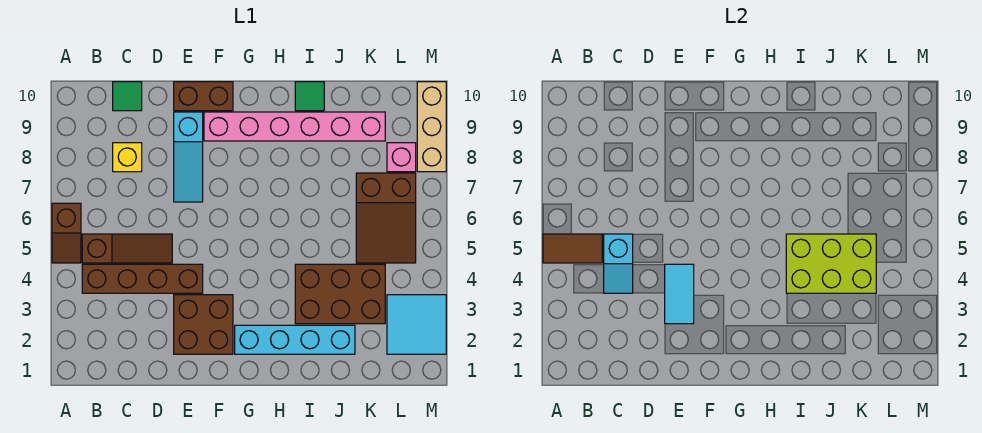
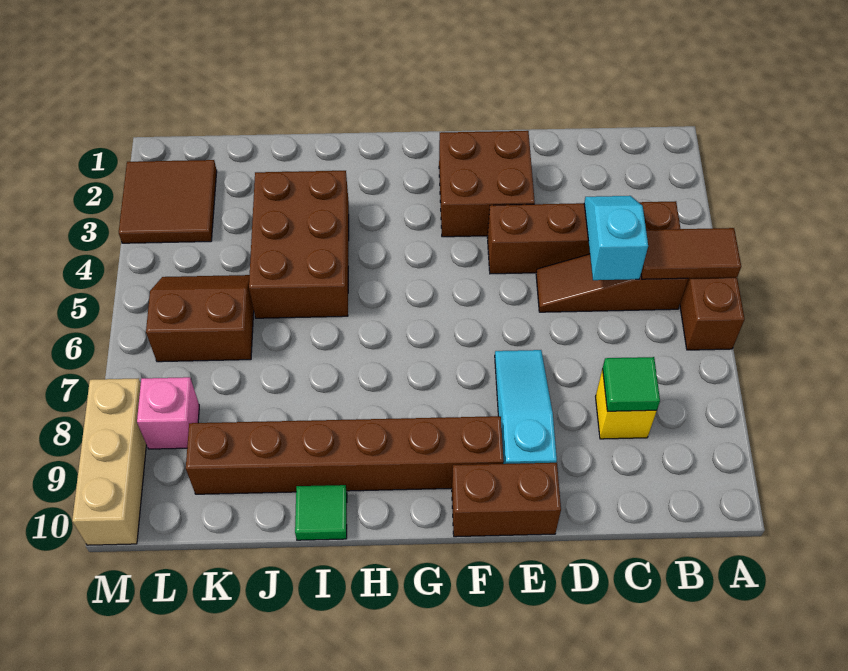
green 1x1 tile [113,82,142,111] -> green 1x1 tile moved to [603,357,660,411]
cyan 1x2 tile [665,264,694,324] -> none
pink 1x6 brick [204,112,385,141] -> brown 1x6 brick [186,416,504,494]
cyan 1x4 brick [235,325,355,354] -> none
brown 2x3 brick [295,264,385,324] -> brown 2x3 brick turned to [249,171,349,318]
lime 2x3 brick [786,234,876,293] -> none
brown 2x3 slope [356,173,416,263] -> brown 2x2 slope [146,275,254,362]
cyan 2x2 tile [387,295,446,354] -> brown 2x2 tile [119,160,217,243]

